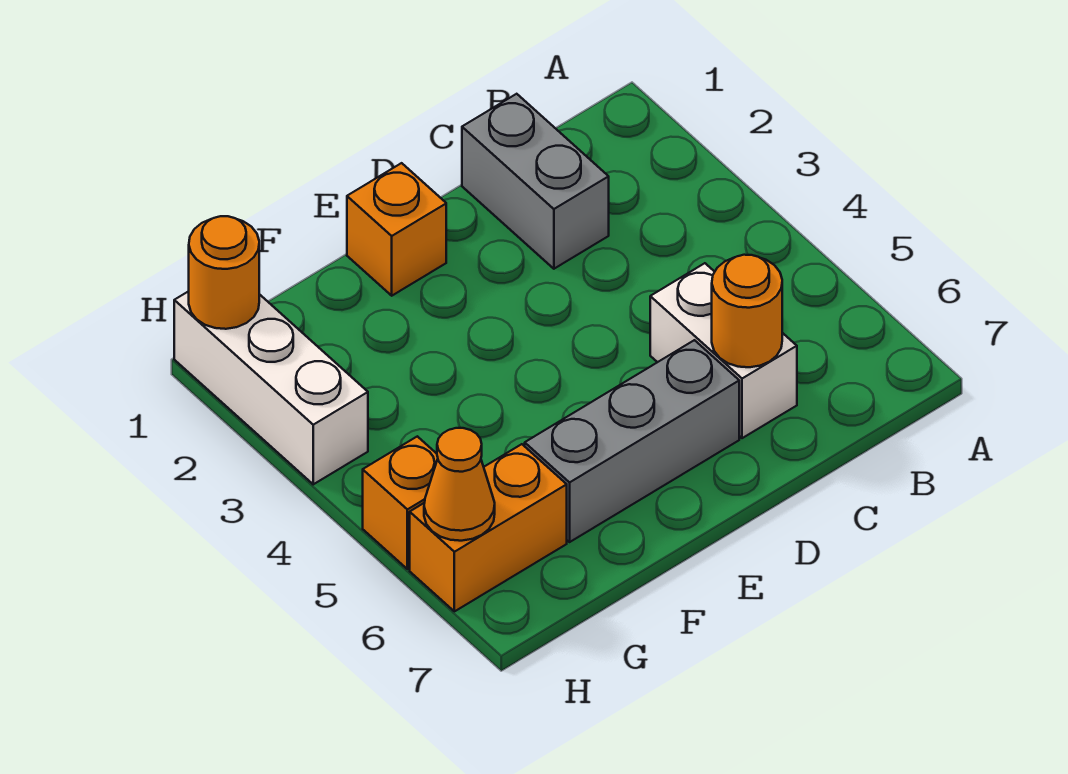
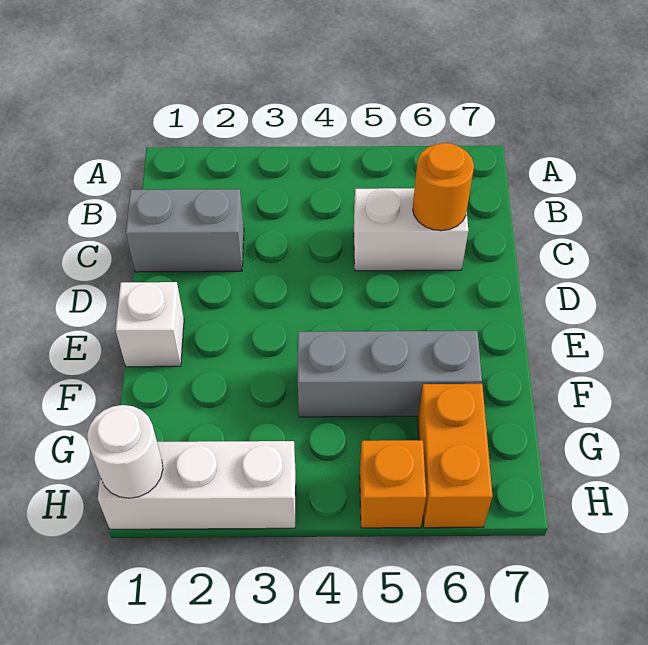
grey 1x3 brick [525,340,739,542] -> grey 1x3 brick turned to [298,331,482,417]
orange 1x1 brick [347,163,446,296] -> white 1x1 brick [116,282,184,367]
orange 1x1 round brick [189,216,259,329] -> white 1x1 round brick [87,405,163,498]
orange 1x1 cone [424,428,495,541] -> none

